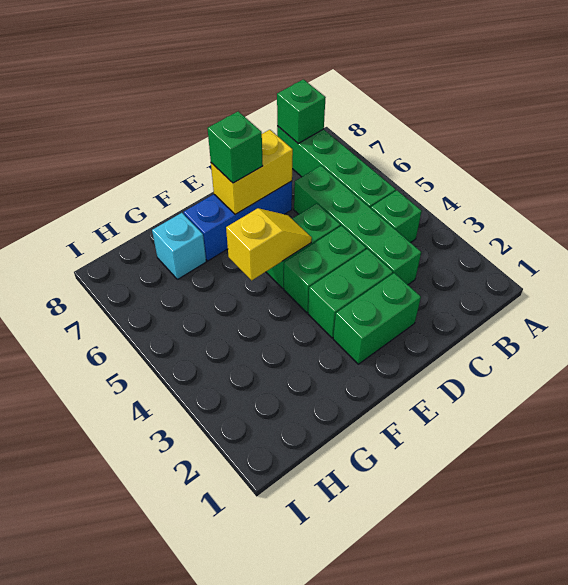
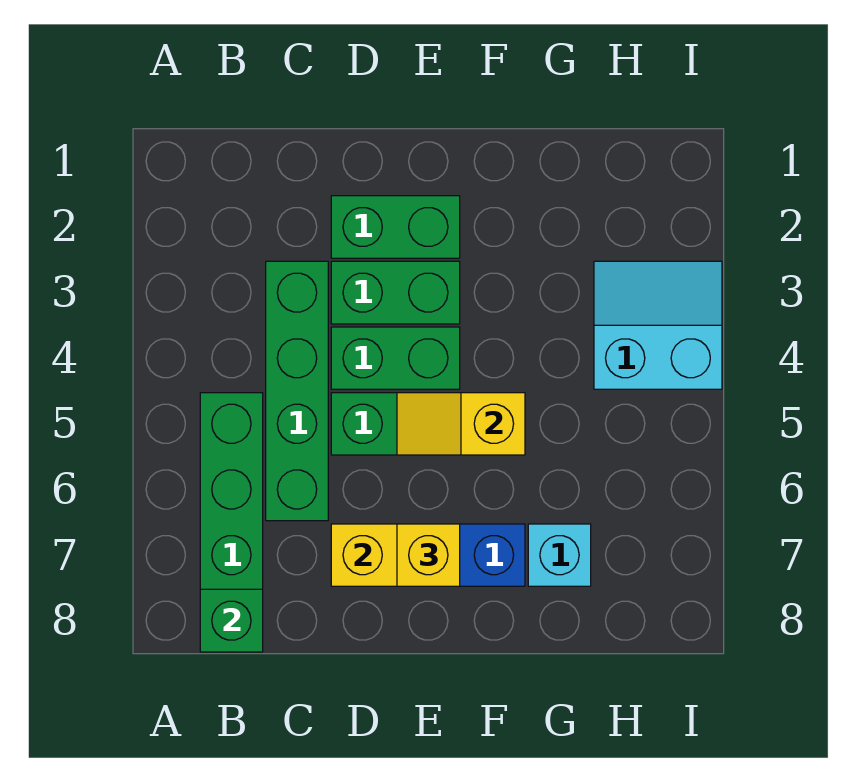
green 1x1 brick [371,190,422,243] -> none
green 1x1 brick [207,111,263,183] -> yellow 1x1 brick [397,524,460,586]
none -> cyan 2x2 slope [594,261,722,389]

